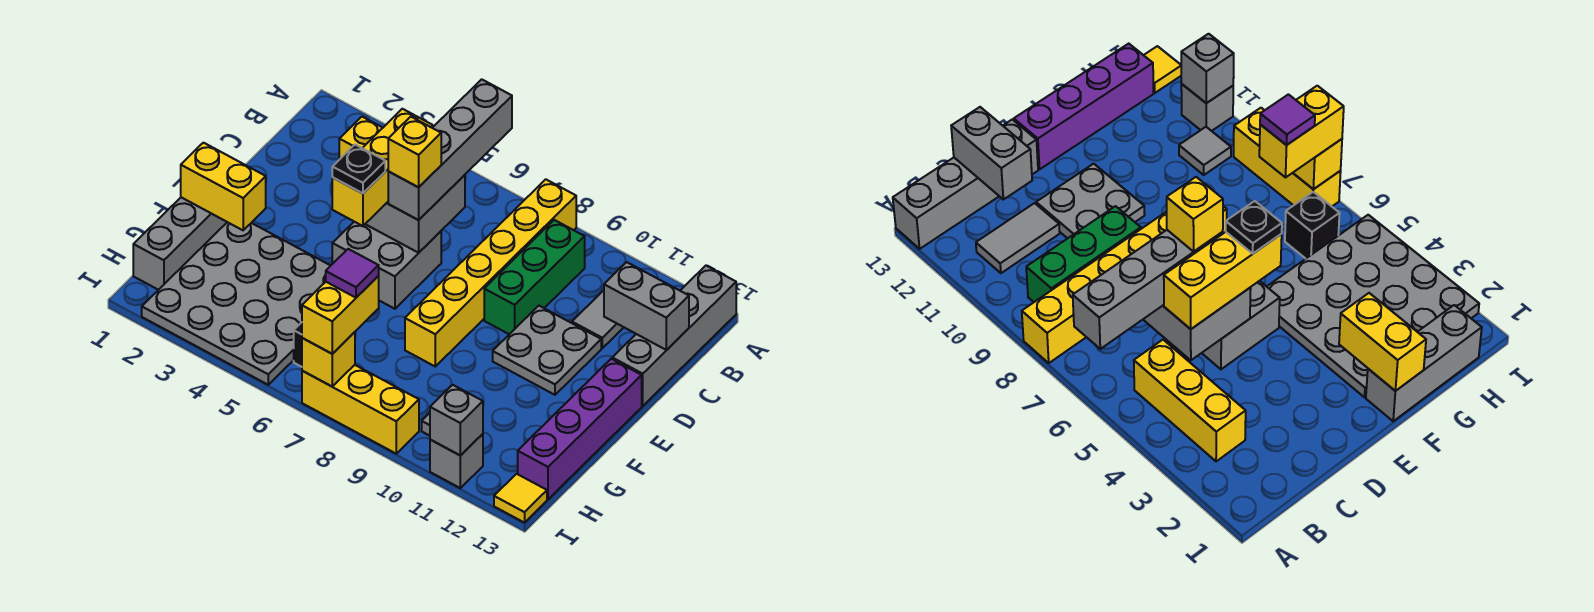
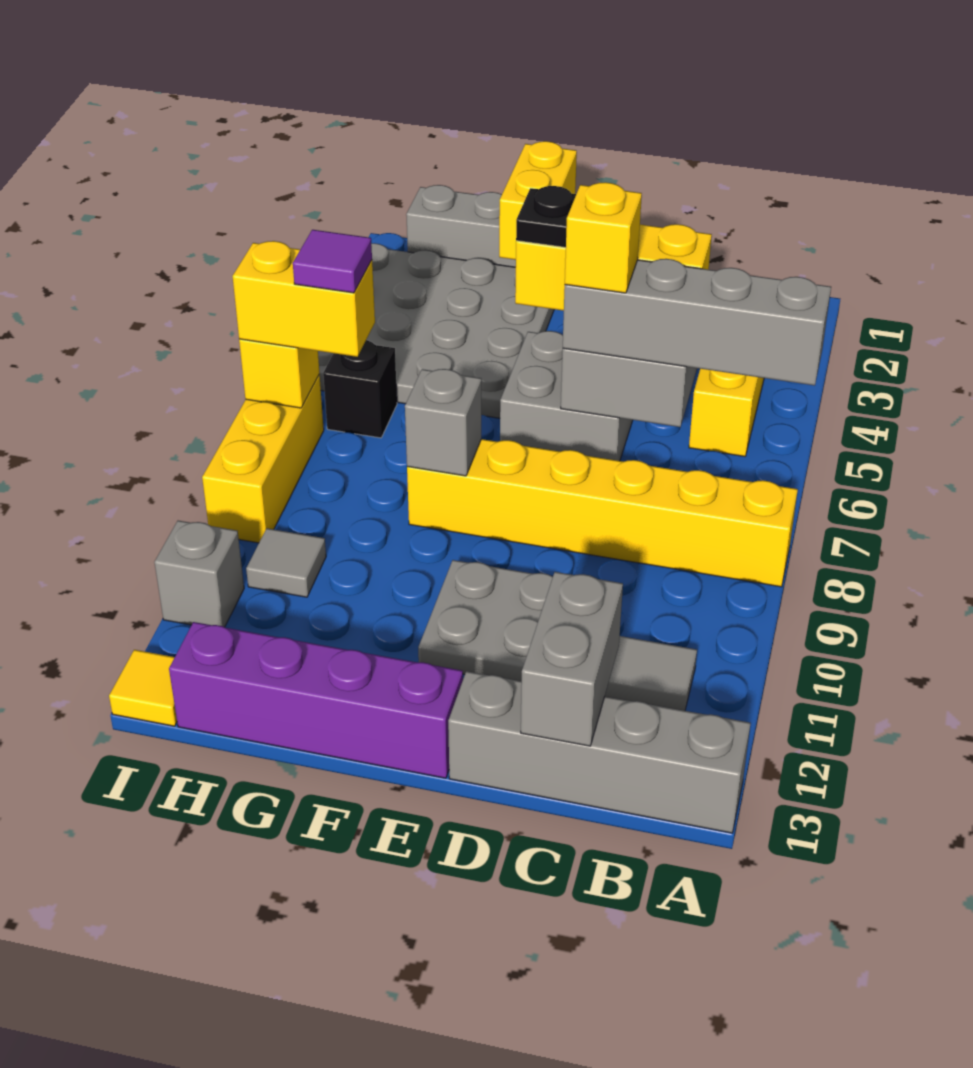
green 1x3 brick [484,220,585,334] -> none
grey 1x1 brick [430,385,483,456] -> grey 1x1 brick moved to [405,369,481,476]

